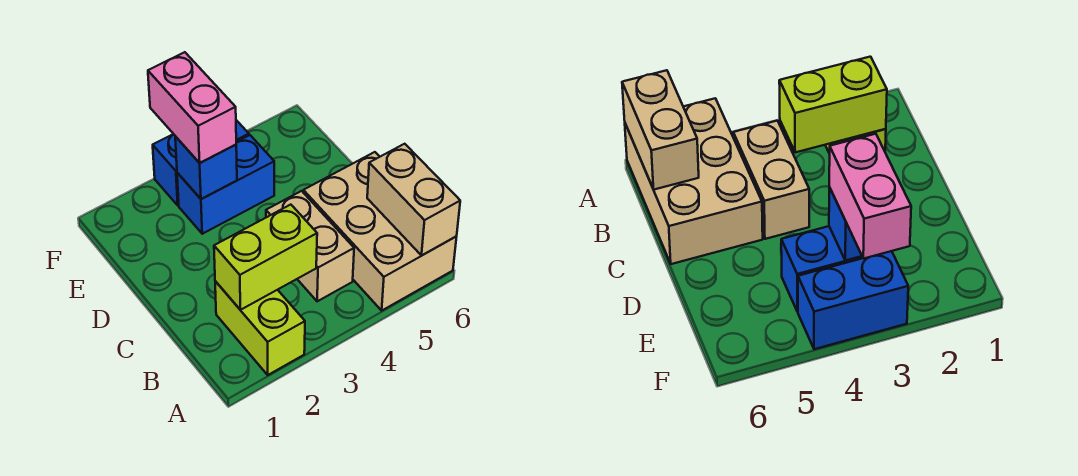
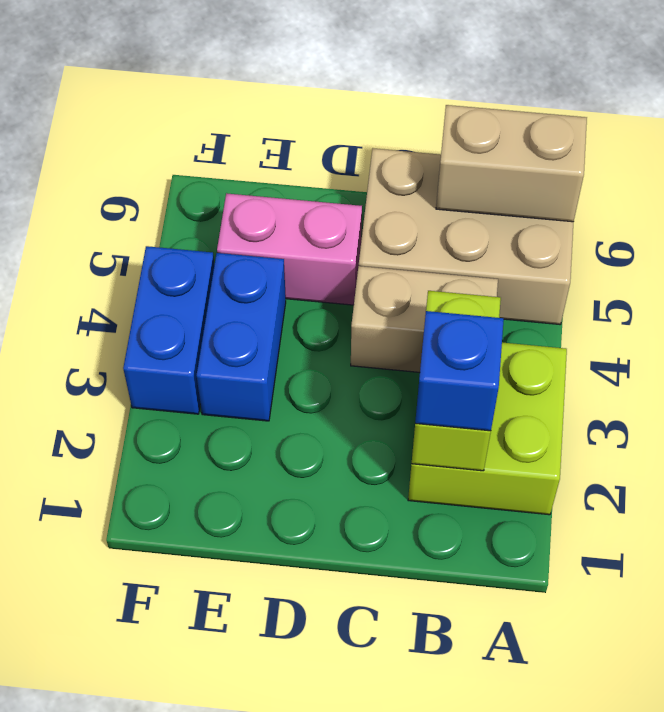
lime 1x2 brick [215,281,305,375] -> lime 2x2 brick [408,342,567,515]
blue 1x1 brick [175,137,237,199] -> blue 1x1 brick moved to [415,311,504,431]
pink 1x2 brick [148,52,236,163] -> pink 1x2 brick moved to [217,193,362,305]

